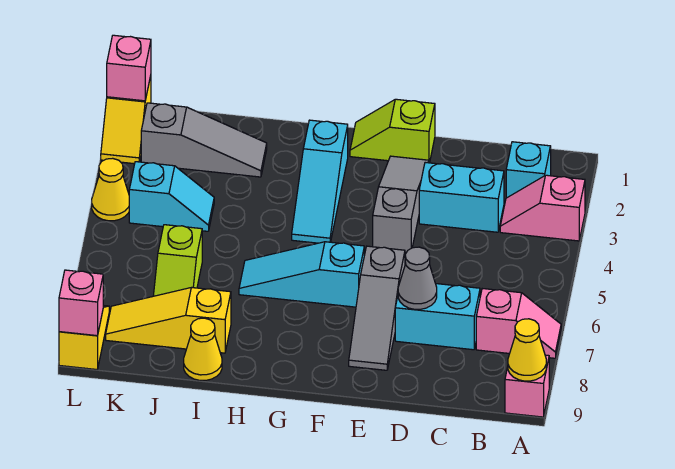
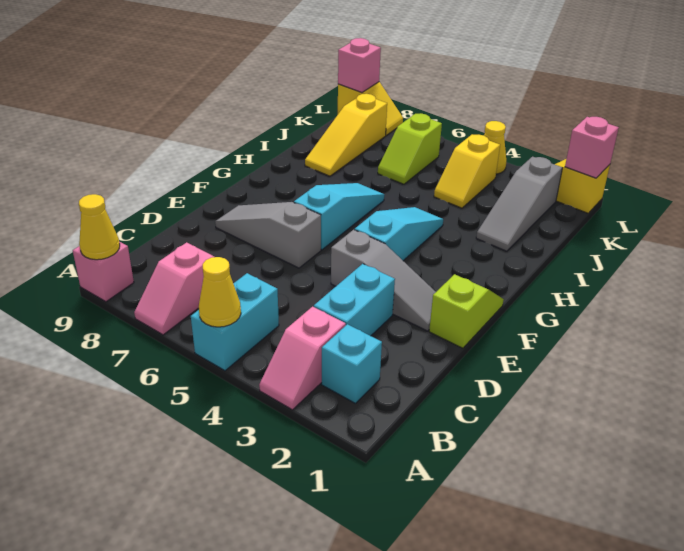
pink 1x2 slope [500,175,585,241] -> pink 1x2 slope turned to [259,307,346,410]
cyan 1x2 brick [395,284,480,350] -> cyan 1x2 brick moved to [191,273,279,371]
grey 1x1 cone [398,247,437,309] -> none
cyan 1x3 slope [292,120,348,243] -> cyan 1x3 slope turned to [355,207,443,261]
yellow 1x3 slope [106,288,231,353] -> yellow 1x3 slope turned to [305,94,387,176]
yellow 1x1 cone [184,318,222,380] -> yellow 1x1 cone moved to [199,257,241,327]
cyan 1x2 slope [129,162,214,231] -> yellow 1x2 slope [434,134,500,208]
lime 1x2 slope [153,225,202,296] -> lime 1x2 slope turned to [378,113,442,184]

